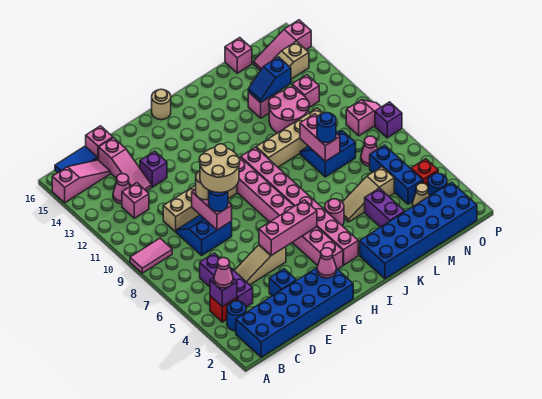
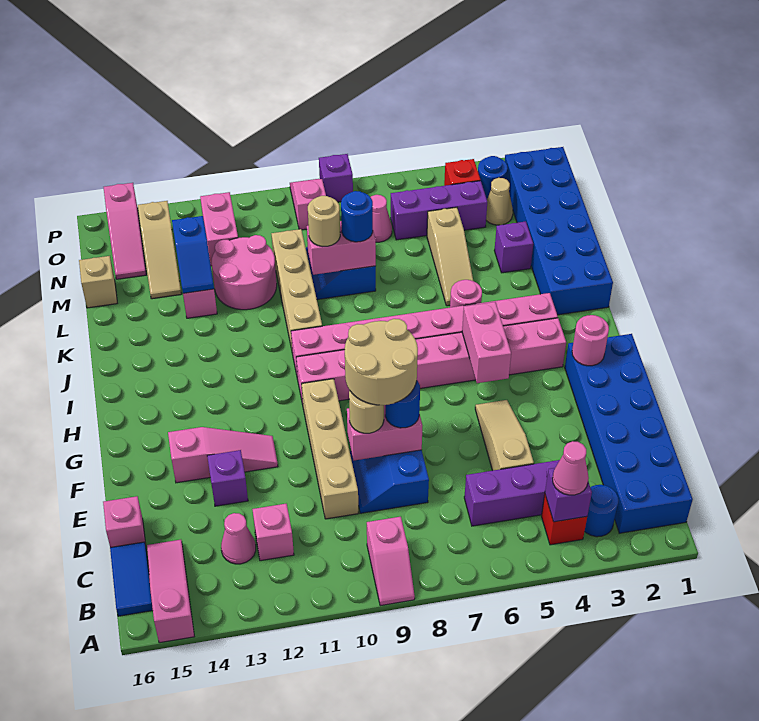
pink 1x2 tile [130,238,172,273] -> pink 1x2 slope [367,517,415,606]
tan 1x3 slope [234,245,286,285] -> tan 1x3 slope turned to [475,400,534,471]
pink 1x3 slope [99,138,152,191] -> pink 1x3 slope moved to [168,427,278,483]
blue 1x1 brick [269,269,296,296] -> none
pink 1x3 brick [259,200,317,255] -> pink 1x2 brick [462,302,511,383]
pink 1x1 cone [317,248,336,278] -> pink 1x1 round brick [572,315,609,366]
tan 1x1 round brick [152,89,171,120] -> tan 1x1 round brick moved to [308,196,340,246]
purple 1x2 brick [365,188,405,227] -> purple 1x1 brick [494,221,533,273]
pink 1x1 brick [225,38,252,73] -> tan 1x1 brick [79,256,117,308]
blue 1x3 brick [370,145,423,204] -> purple 1x3 brick [391,181,487,240]
pink 1x1 brick [292,75,319,107] -> pink 1x2 brick [200,192,238,266]

